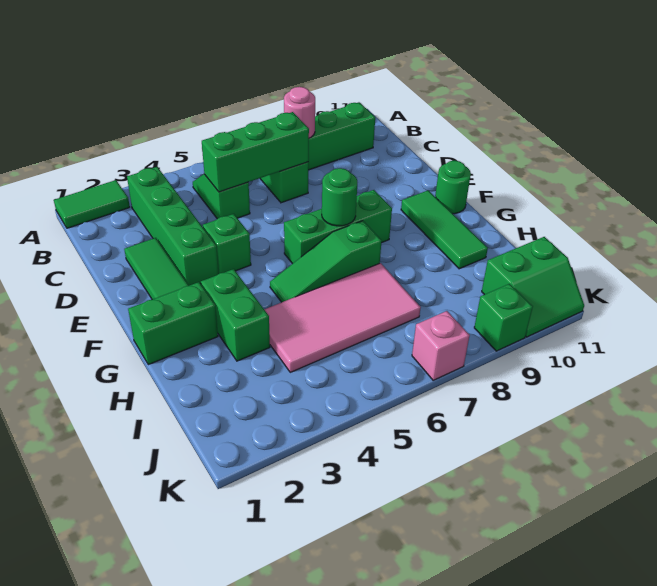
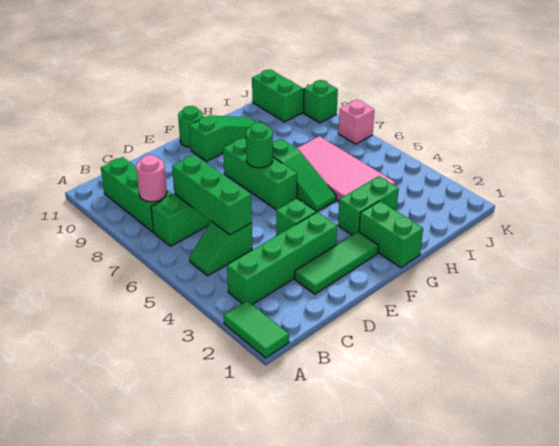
green 1x3 tile [401,191,488,269] -> green 1x3 slope [189,115,257,161]

